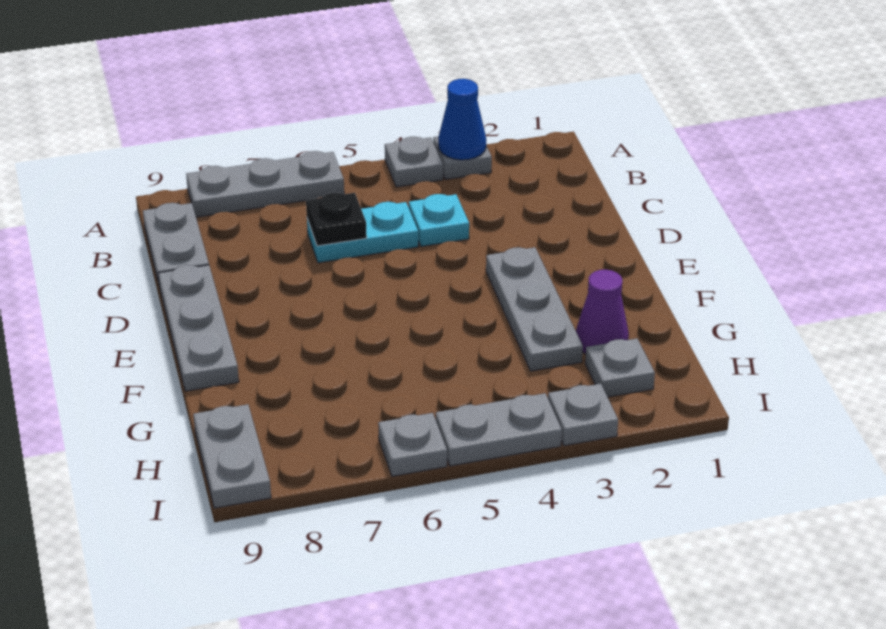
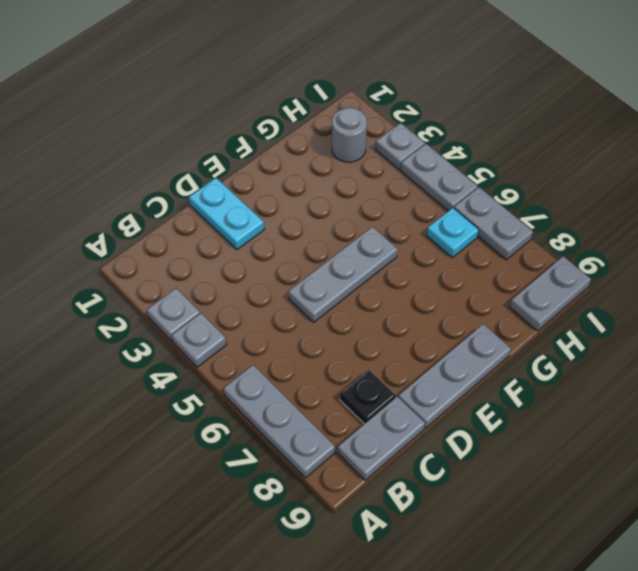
blue 1x1 cone [438,79,486,160] -> none
cyan 1x1 plate [409,194,469,247] -> cyan 1x1 plate moved to [427,208,479,258]
cyan 1x2 plate [307,202,418,263] -> cyan 1x2 plate moved to [189,178,264,250]
black 1x1 plate [306,192,367,246] -> black 1x1 plate moved to [340,369,396,424]
grey 1x3 plate [486,247,583,371] -> grey 1x3 plate moved to [288,227,398,322]
purple 1x1 cone [576,270,629,354] -> none
grey 1x1 plate [585,338,655,397] -> grey 1x1 round brick [332,108,367,162]
grey 1x1 plate [378,413,447,476] -> grey 1x2 plate [454,187,533,260]

